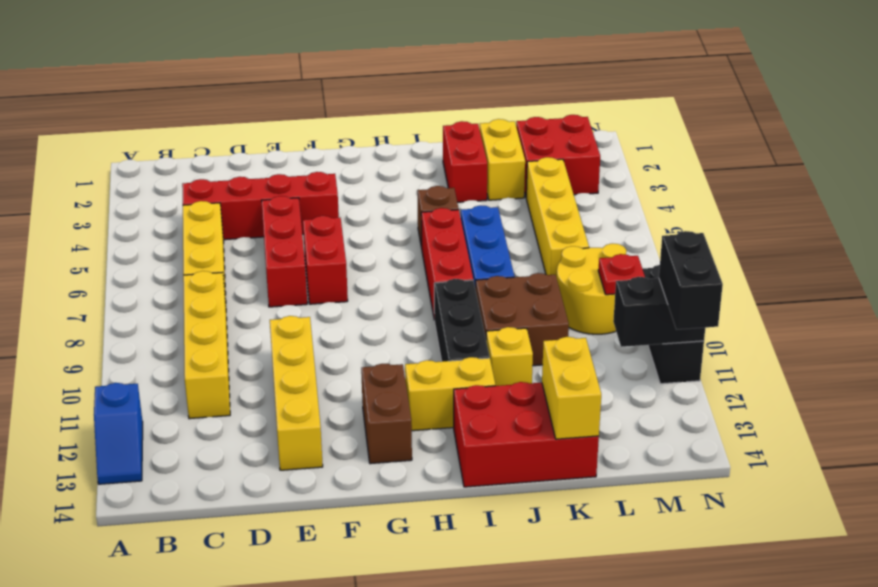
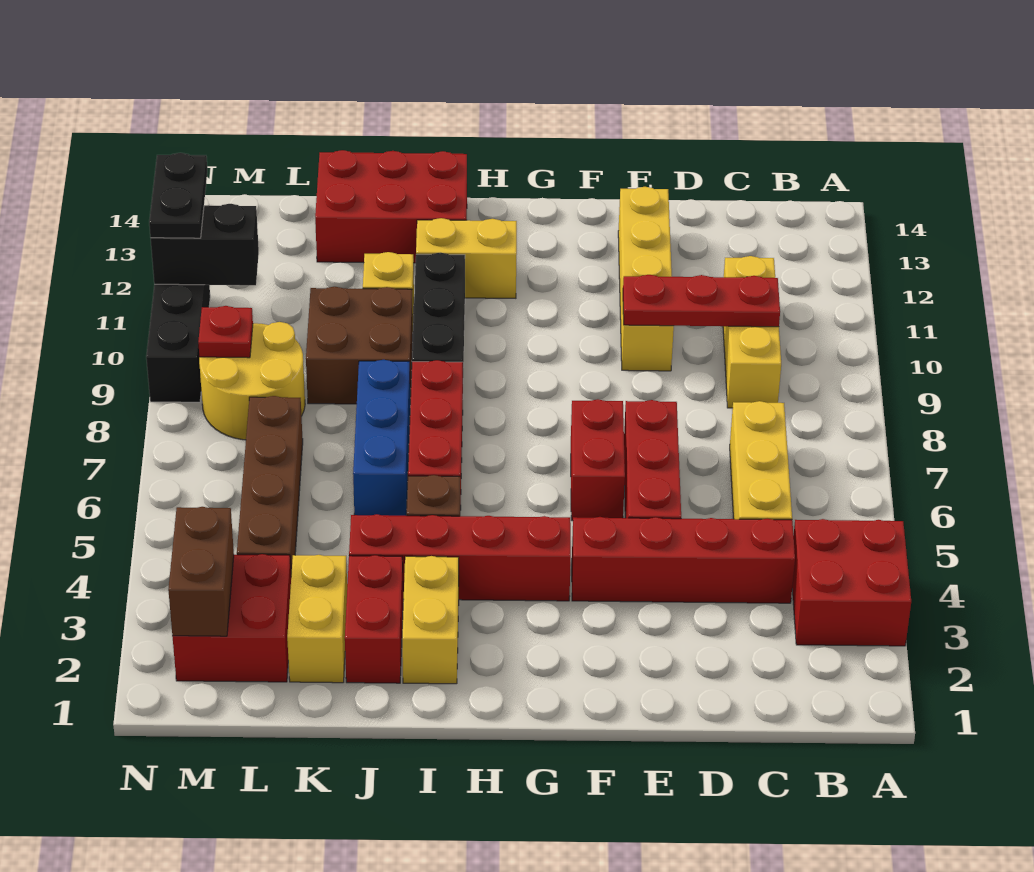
none -> red 2x2 brick [792,519,911,646]
blue 1x2 slope [94,383,143,484] -> none
yellow 1x4 brick [183,271,230,419] -> yellow 1x3 brick [723,256,781,408]
none -> red 1x3 plate [623,275,780,327]
none -> red 1x4 brick [349,514,571,601]
brown 1x2 brick [361,364,412,464] -> brown 1x2 brick moved to [168,507,234,636]
yellow 1x2 brick [542,337,601,439] -> yellow 1x2 brick moved to [402,556,459,684]
yellow 1x4 brick [526,157,589,277] -> brown 1x4 brick [237,396,303,574]
black 1x2 brick [659,231,723,330] -> black 1x2 plate [149,153,207,238]

